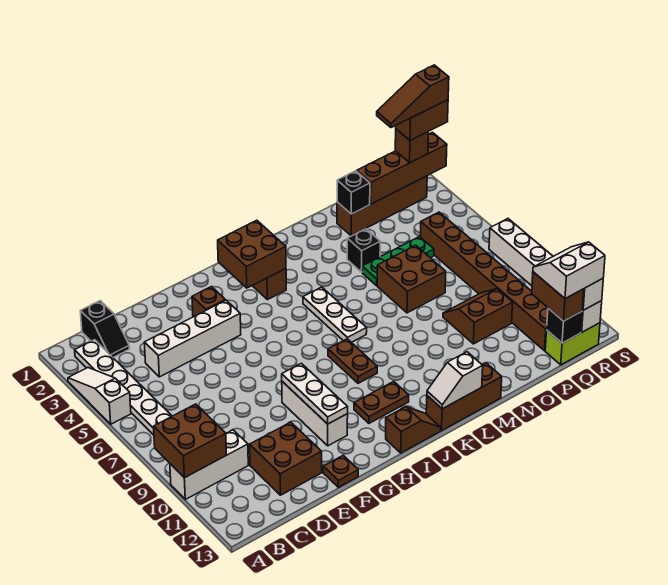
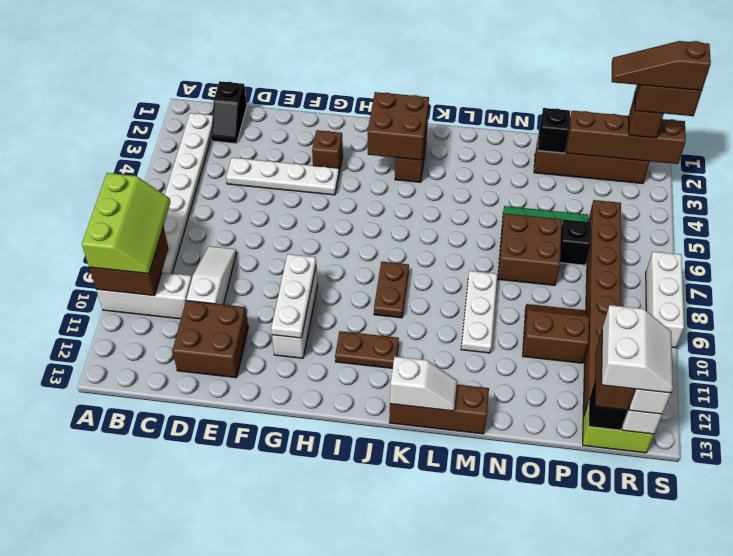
white 1x3 slope [68,368,131,424] -> white 1x3 slope moved to [186,246,236,305]
none -> lime 2x3 slope [82,173,171,274]
white 1x4 brick [144,300,241,377] -> white 1x4 plate [226,158,339,195]
brown 1x1 plate [323,455,358,487] -> none
brown 1x2 slope [386,407,441,453] -> none
white 1x3 plate [303,287,367,342] -> white 1x3 plate moved to [461,271,497,353]
white 1x2 slope [427,352,483,409] -> white 1x2 slope turned to [390,357,457,411]
black 1x1 brick [347,229,380,272] -> black 1x1 brick moved to [560,219,591,265]
white 2x2 slope [533,242,605,299] -> white 2x2 slope turned to [602,305,673,393]

